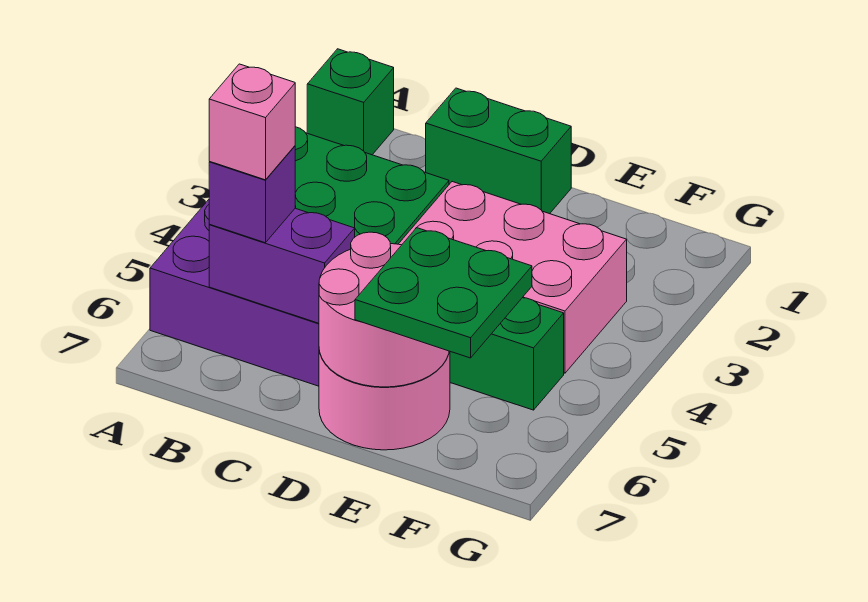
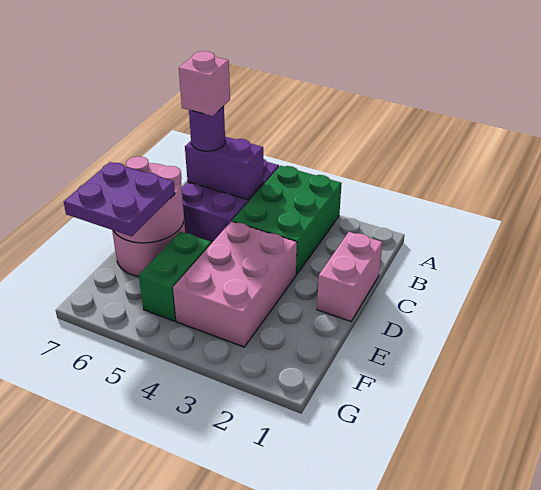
green 1x1 brick [307,49,394,155] -> none
purple 1x2 brick [209,208,355,323] -> purple 1x2 brick turned to [185,137,263,200]
purple 1x1 brick [209,146,295,243] -> purple 1x1 round brick [189,106,225,151]
green 1x2 brick [426,88,571,214] -> pink 1x2 brick [317,232,382,321]
green 2x2 plate [355,228,532,358] -> purple 2x2 plate [64,162,175,236]

